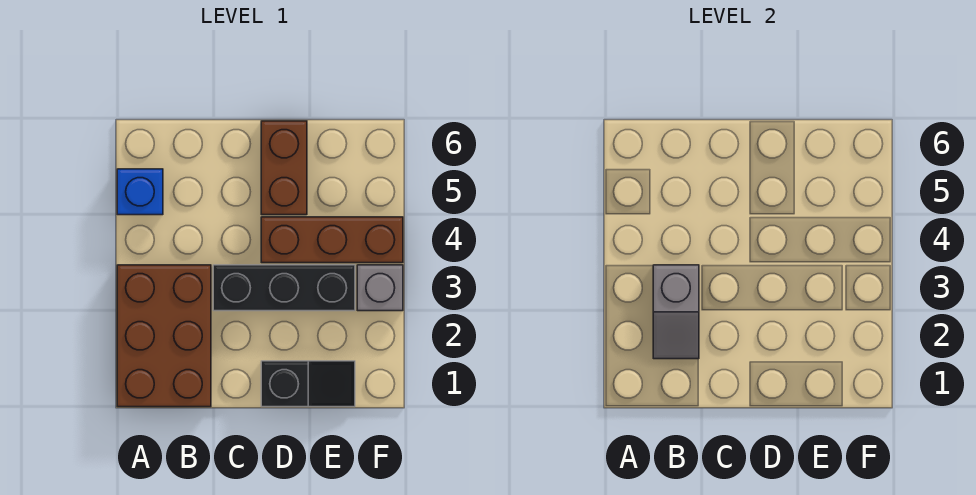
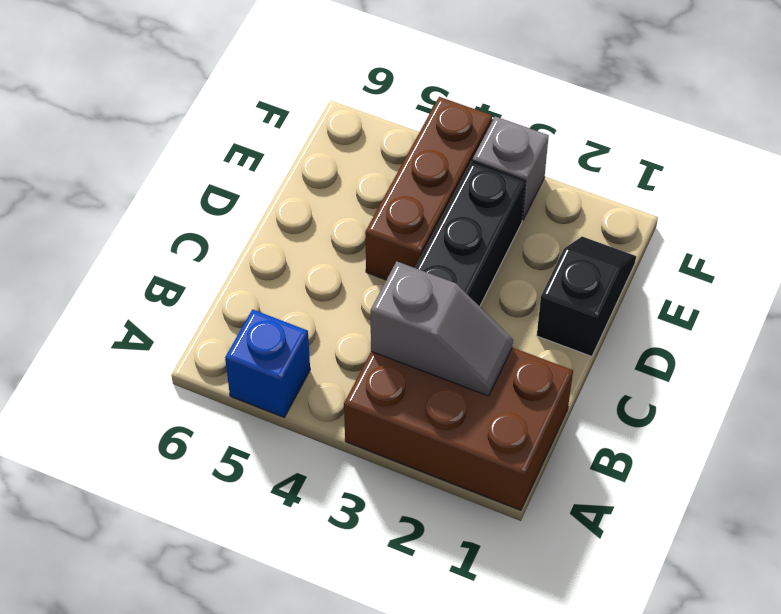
brown 1x2 brick [261,121,307,215] -> none

